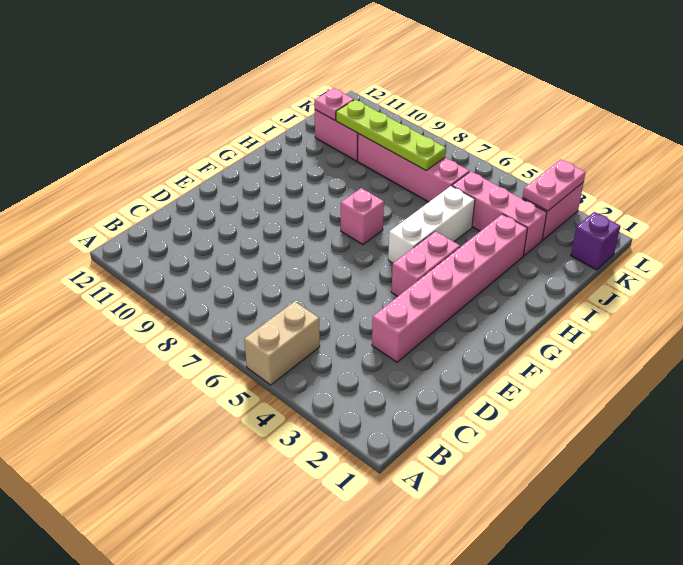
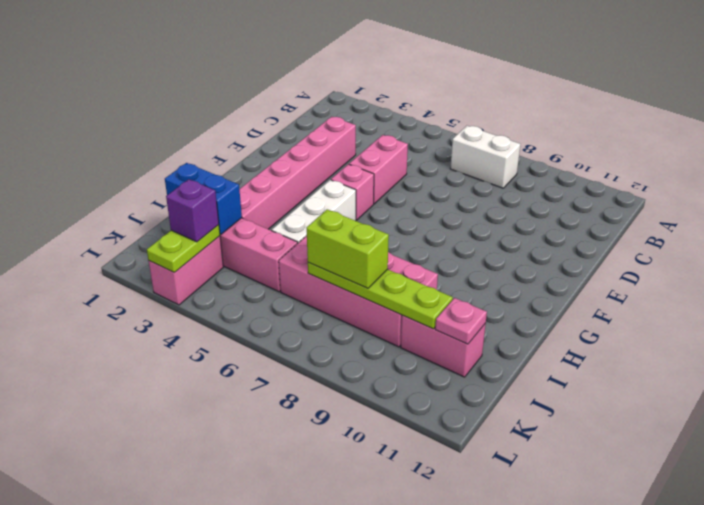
tan 1x2 brick [244,301,320,385] -> none
none -> white 1x2 brick [450,126,520,188]
pink 1x2 brick [391,231,460,296] -> pink 1x2 brick moved to [349,135,408,204]
pink 1x1 brick [341,188,384,245] -> pink 1x1 brick moved to [331,164,374,220]
none -> blue 1x2 brick [165,163,242,234]
pink 1x4 brick [358,134,469,202] -> pink 2x4 brick [279,236,438,347]
none -> lime 1x2 brick [307,209,389,288]
purple 1x1 brick [571,212,621,270] -> purple 1x1 brick moved to [166,179,219,242]
pink 1x2 plate [523,159,586,211] -> lime 1x2 plate [147,225,220,273]

